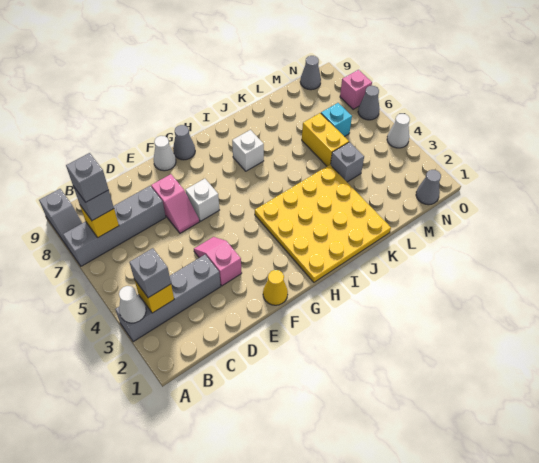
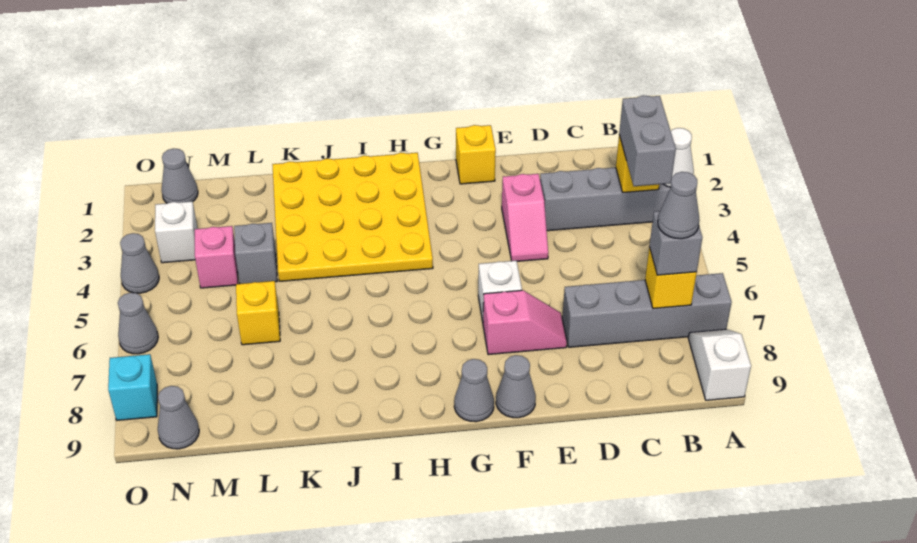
grey 1x2 slope [39,189,82,249] -> white 1x2 slope [688,329,751,400]
grey 1x1 brick [130,248,171,298] -> grey 1x2 brick [619,95,676,186]
grey 1x1 brick [66,153,109,202] -> grey 1x1 cone [658,172,700,239]
pink 1x2 slope [151,174,199,233] -> pink 1x2 slope turned to [483,290,567,355]
yellow 1x1 cone [263,270,288,305] -> yellow 1x1 brick [456,125,496,184]
white 1x1 cone [154,136,176,171] -> grey 1x1 cone [496,355,536,418]
white 1x1 brick [232,130,264,171] -> white 1x1 brick moved to [155,201,197,263]
yellow 1x2 brick [302,113,349,166] -> yellow 1x1 brick [236,281,280,345]
cyan 1x1 brick [321,103,352,137] -> cyan 1x1 brick moved to [108,354,157,420]
white 1x1 cone [387,114,410,148] -> grey 1x1 cone [120,233,159,293]
pink 1x1 brick [340,70,372,109] -> pink 1x1 brick moved to [195,226,238,288]

